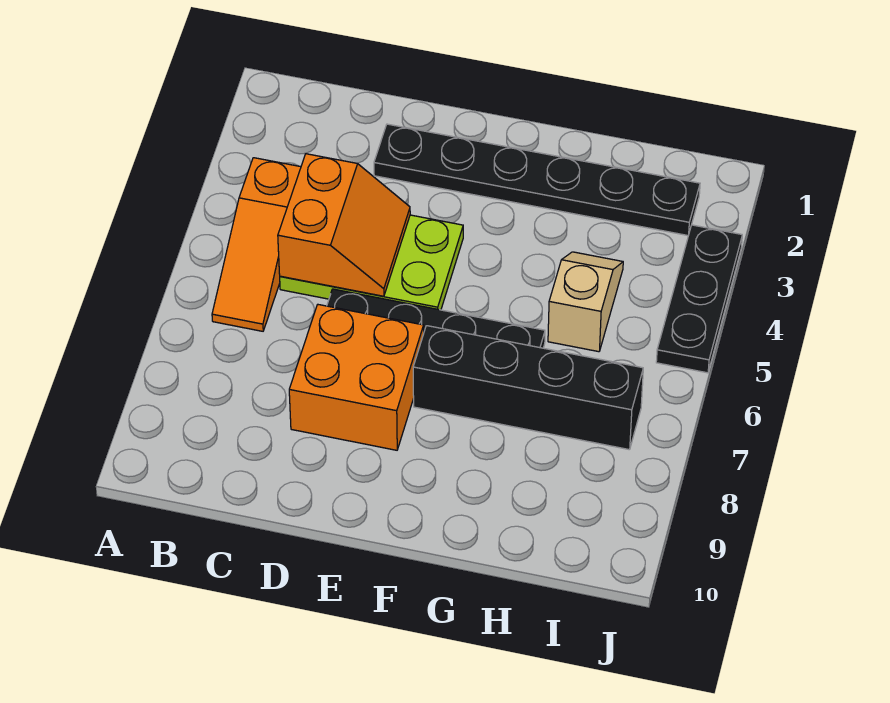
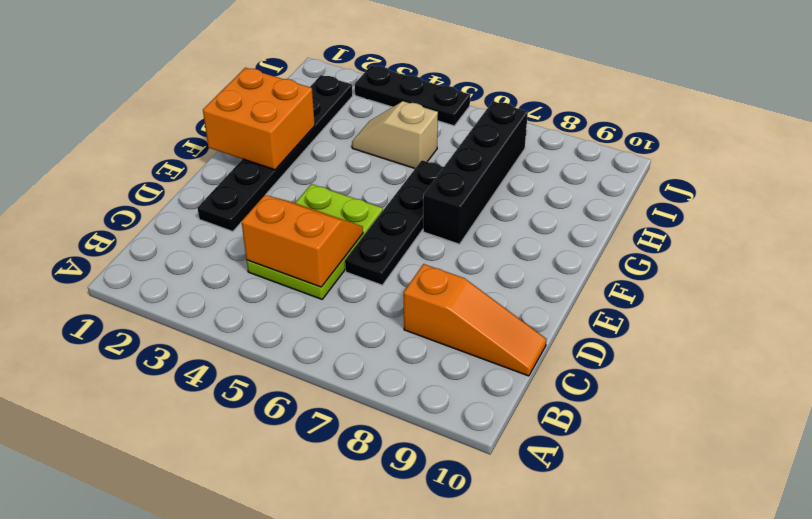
orange 1x3 slope [212,158,301,331] -> orange 1x3 slope moved to [404,264,547,376]
orange 2x2 brick [289,305,424,450] -> orange 2x2 brick moved to [203,68,315,170]

